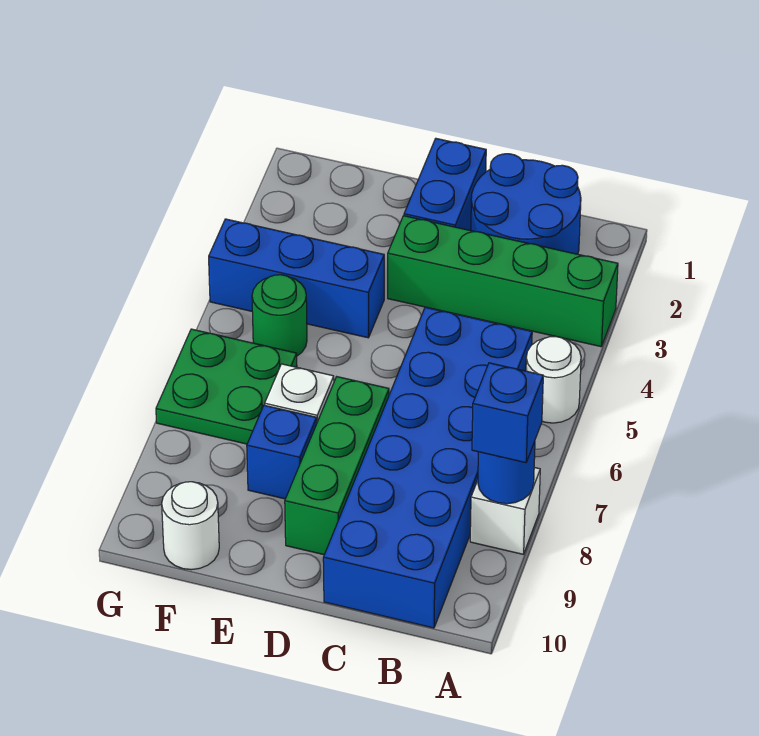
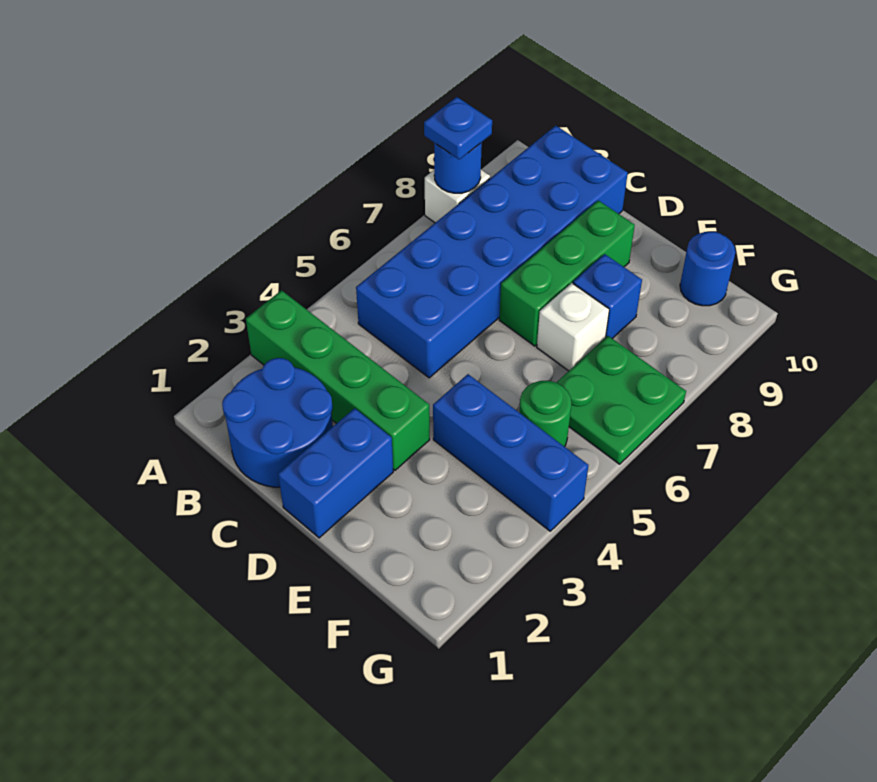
white 1x1 round brick [526,336,581,423] -> none
blue 1x1 brick [472,363,543,463] -> blue 1x1 plate [424,97,492,159]
white 1x1 round brick [162,482,219,570] -> blue 1x1 round brick [680,232,736,306]

